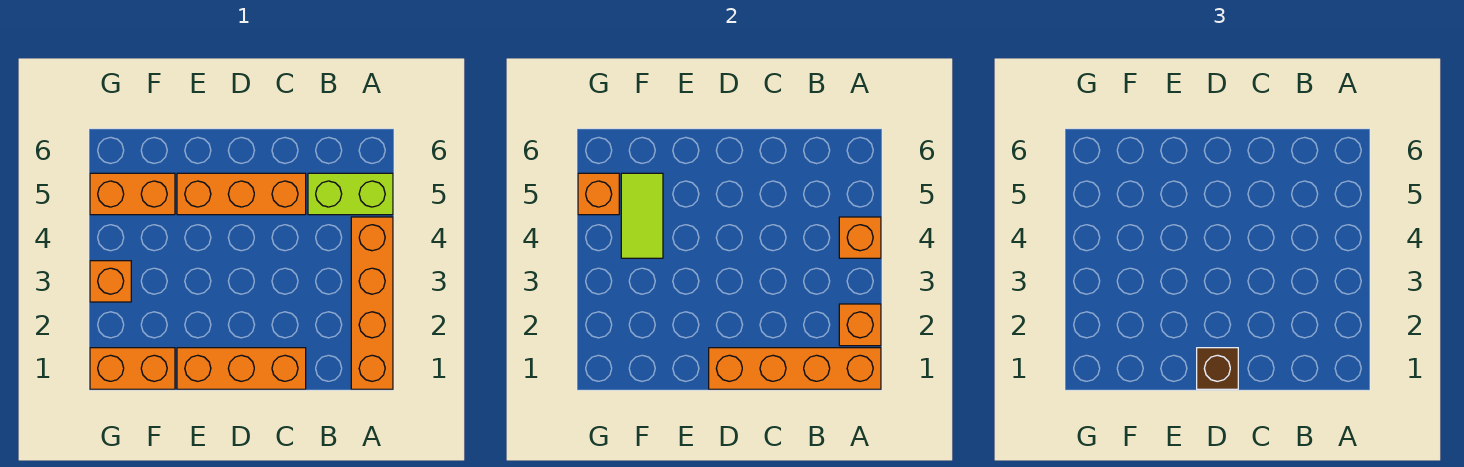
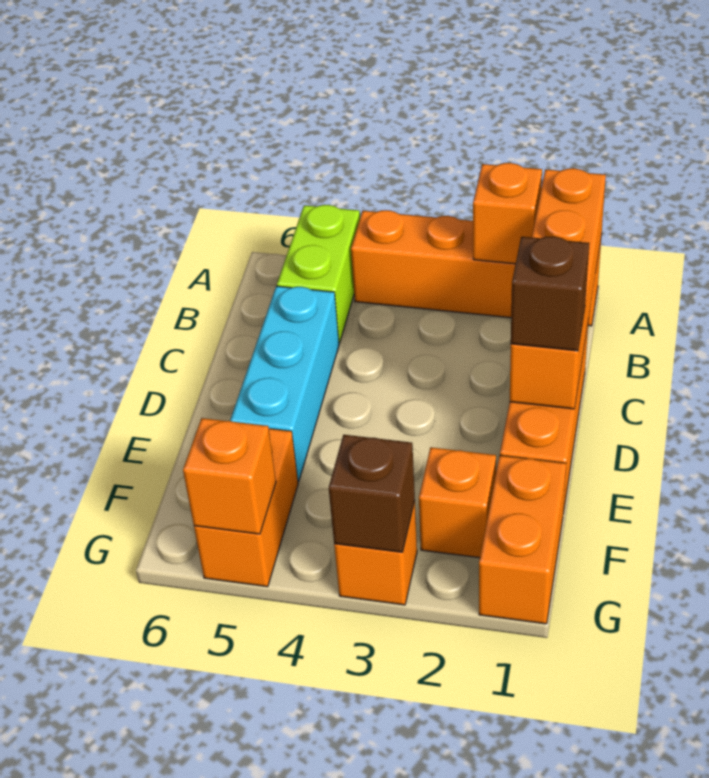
orange 1x1 brick [839,217,881,258] -> orange 1x1 brick moved to [419,447,496,558]
orange 1x3 brick [177,173,306,215] -> cyan 1x3 brick [230,286,339,482]
lime 1x2 tile [621,173,663,258] -> none
none -> brown 1x1 brick [329,435,415,552]

